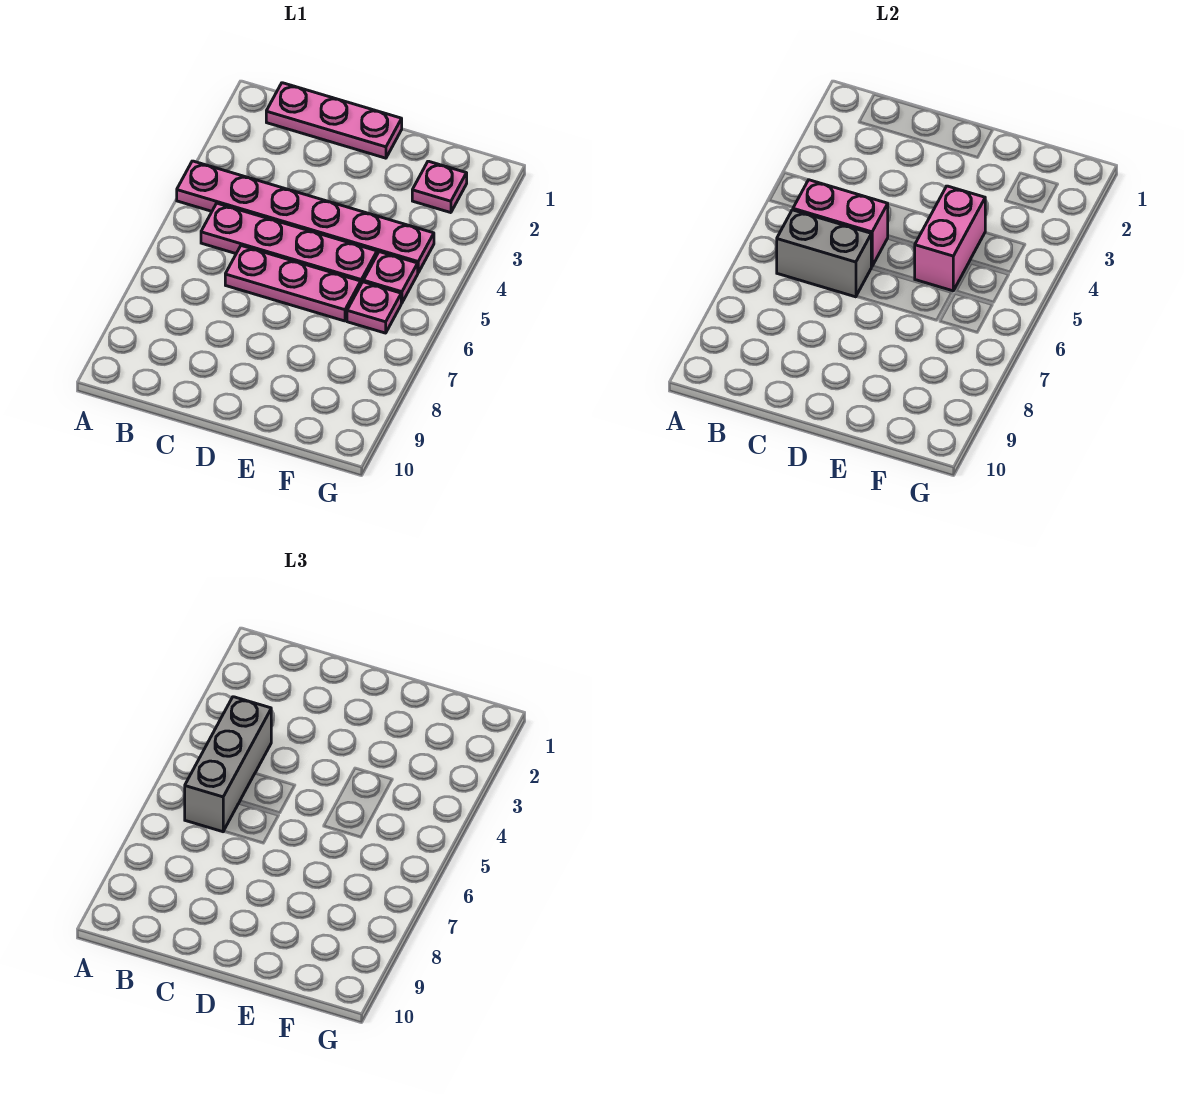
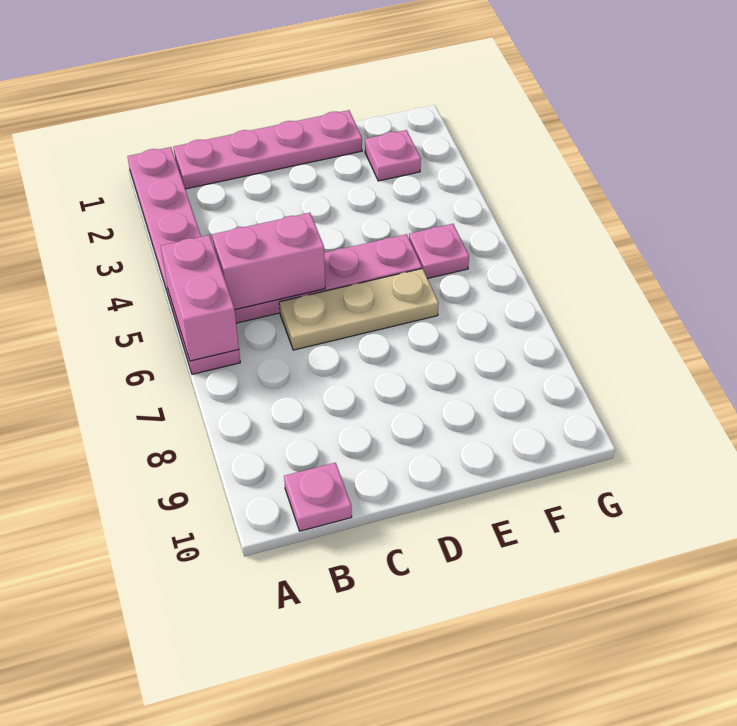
pink 1x6 plate [177,161,434,272] -> pink 1x6 plate turned to [127,147,240,374]
pink 1x3 plate [266,83,402,158] -> pink 1x4 plate [173,110,362,189]
grey 1x3 brick [185,697,271,832] -> none
grey 1x2 brick [777,210,871,297] -> none
pink 1x3 plate [225,246,361,321] -> tan 1x3 plate [279,269,439,350]
pink 1x2 brick [915,186,985,291] -> pink 1x2 brick moved to [161,235,239,361]
pink 1x1 plate [347,282,401,333] -> pink 1x1 plate moved to [284,463,352,531]

